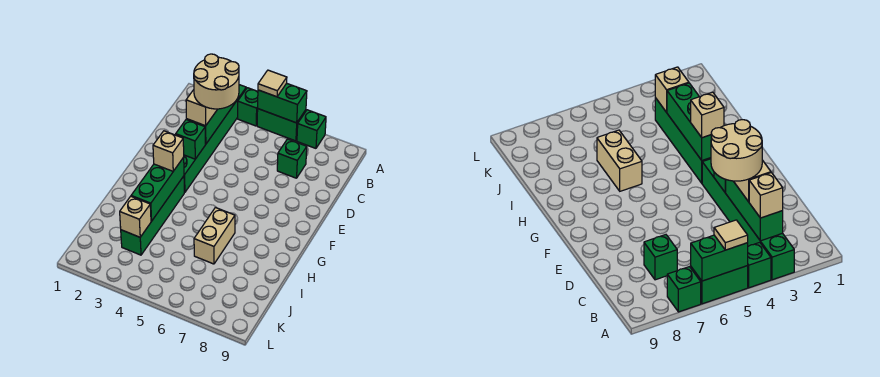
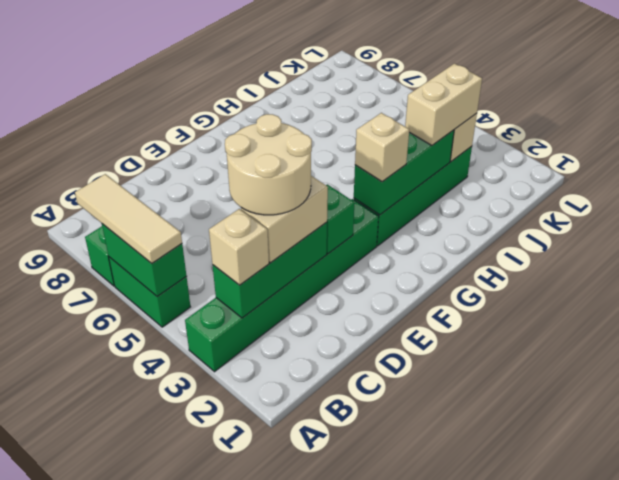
green 1x1 brick [238,88,258,126] -> none
tan 1x1 tile [258,70,287,97] -> tan 1x3 tile [75,174,182,263]
green 1x1 brick [277,139,307,178] -> none
tan 1x2 brick [194,208,235,264] -> tan 1x2 brick moved to [405,64,482,145]

